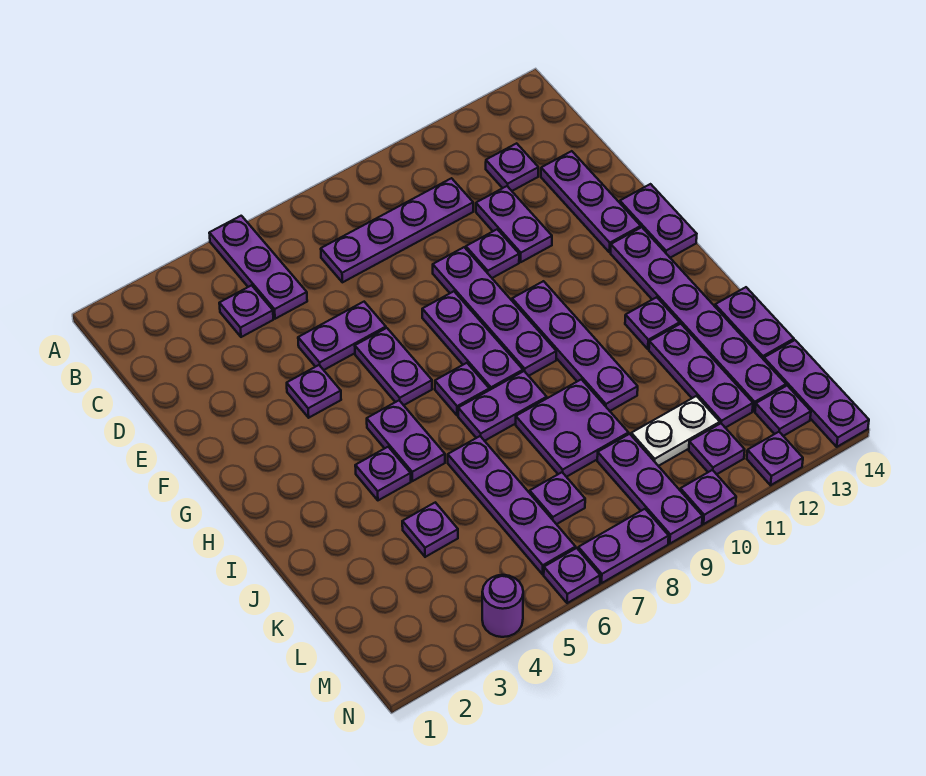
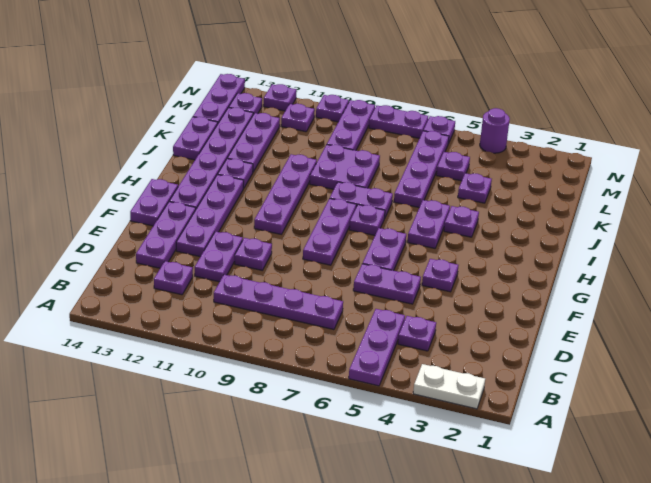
purple 1x4 plate [433,247,556,376] -> purple 1x4 plate moved to [176,174,244,257]
purple 1x1 plate [530,472,585,524] -> purple 1x1 plate moved to [436,152,470,181]
white 1x2 plate [631,396,720,466] -> white 1x2 plate moved to [413,364,485,409]

